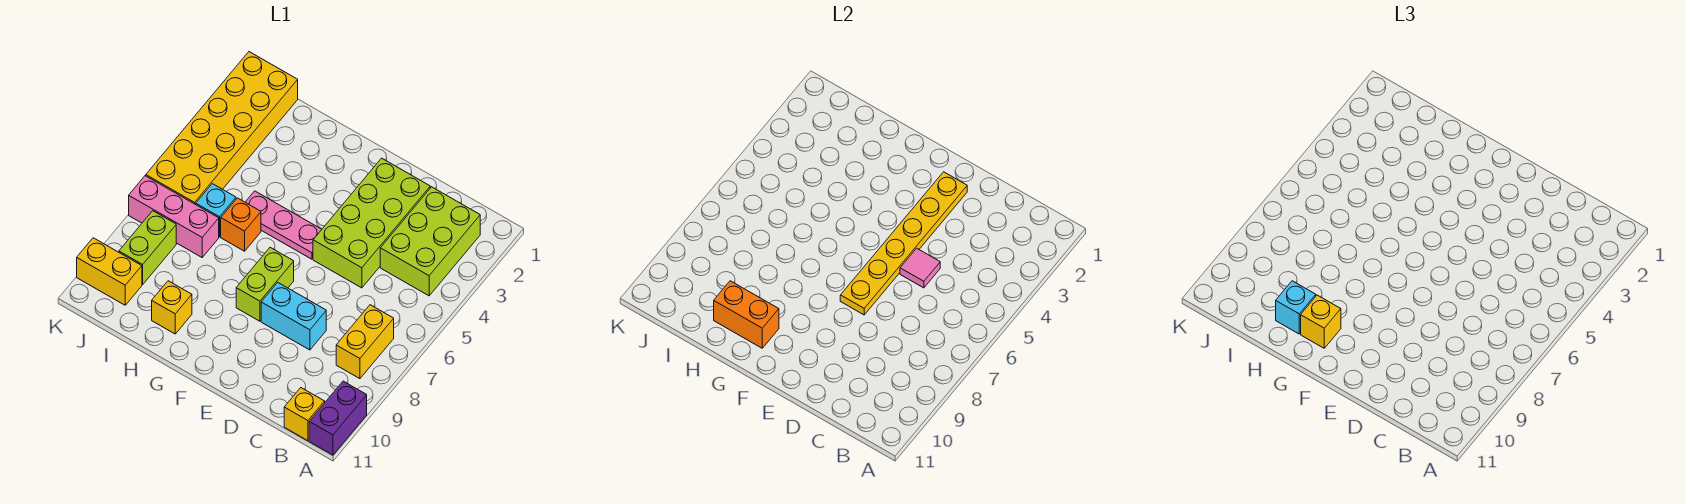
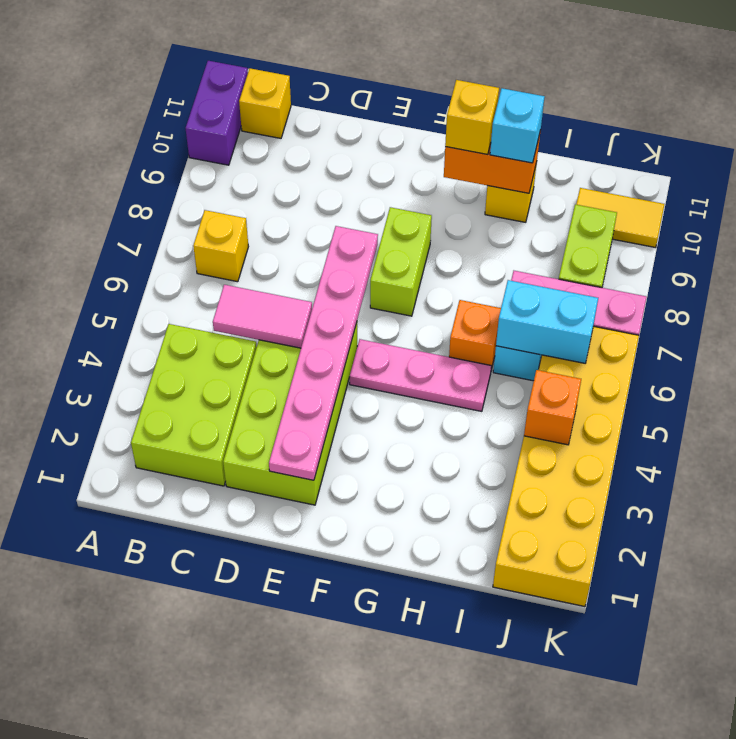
yellow 1x2 brick [336,305,394,379] -> yellow 1x1 brick [193,210,248,282]
pink 1x1 tile [900,248,940,288] -> pink 1x2 tile [213,285,312,348]
cyan 1x2 brick [261,283,326,350] -> cyan 1x2 brick moved to [496,280,598,363]
yellow 1x6 plate [840,172,967,315] -> pink 1x6 plate [269,226,378,480]
none -> orange 1x1 brick [524,370,581,445]
yellow 1x2 brick [77,238,142,305] -> yellow 1x2 tile [576,188,664,248]

